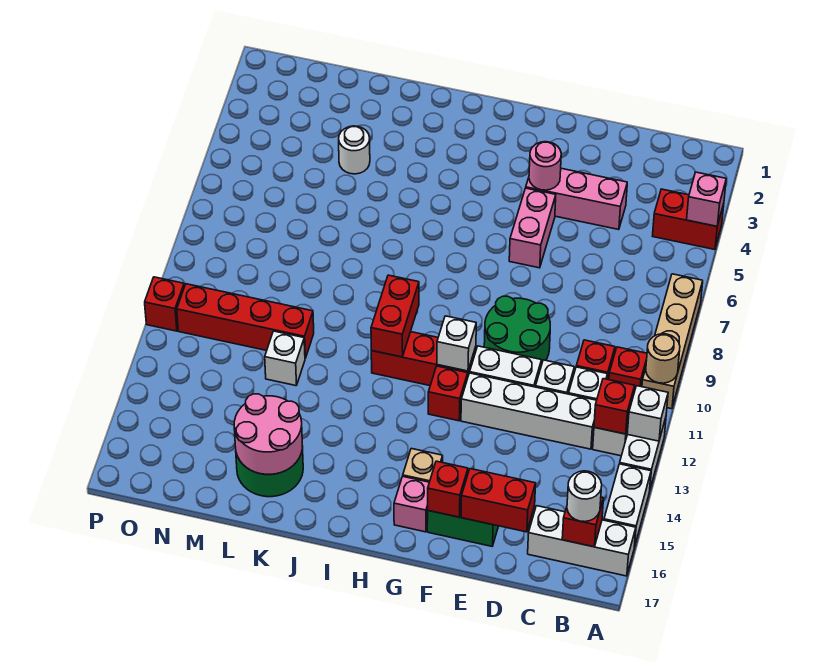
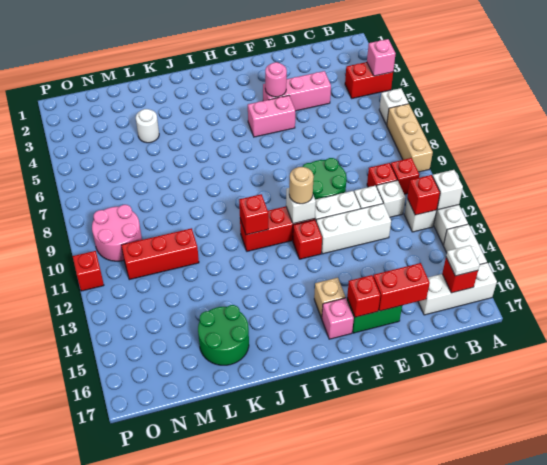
tan 1x4 brick [642,274,703,409] -> tan 1x3 brick [387,104,433,172]
tan 1x1 round brick [646,334,680,383] -> tan 1x1 round brick moved to [289,167,314,204]
white 1x1 round brick [567,471,602,522] -> white 1x1 plate [446,245,480,276]
white 1x4 brick [461,373,597,449] -> white 1x3 brick [316,204,391,254]
pink 1x2 brick [509,188,556,268] -> pink 1x2 brick turned to [248,95,295,137]
red 1x2 brick [371,275,419,357] -> red 1x1 brick [239,194,268,235]
pink 2x2 round brick [234,394,302,474] -> pink 2x2 round brick moved to [92,205,142,261]
red 1x4 brick [177,284,314,358] -> red 1x3 brick [121,228,199,280]
white 1x1 brick [265,331,305,386] -> white 1x1 brick moved to [379,88,409,125]

